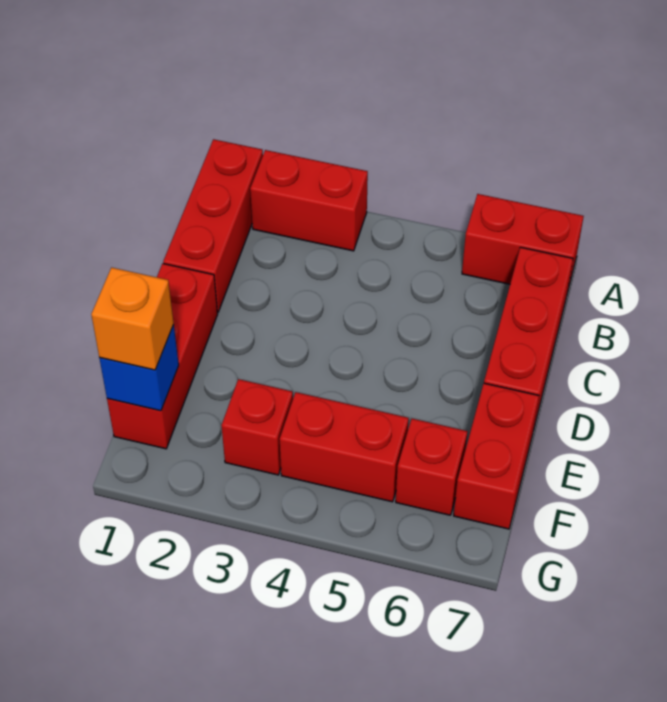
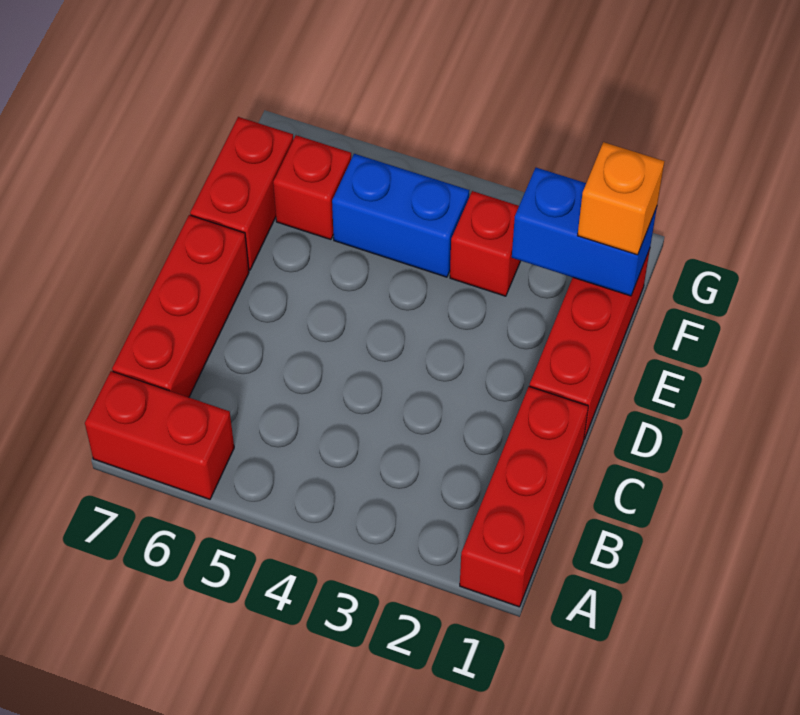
red 1x2 brick [250,150,368,251] -> none
blue 1x1 brick [99,325,179,411] -> blue 1x2 brick [512,168,657,296]
red 1x2 brick [280,392,409,502] -> blue 1x2 brick [332,154,469,277]

